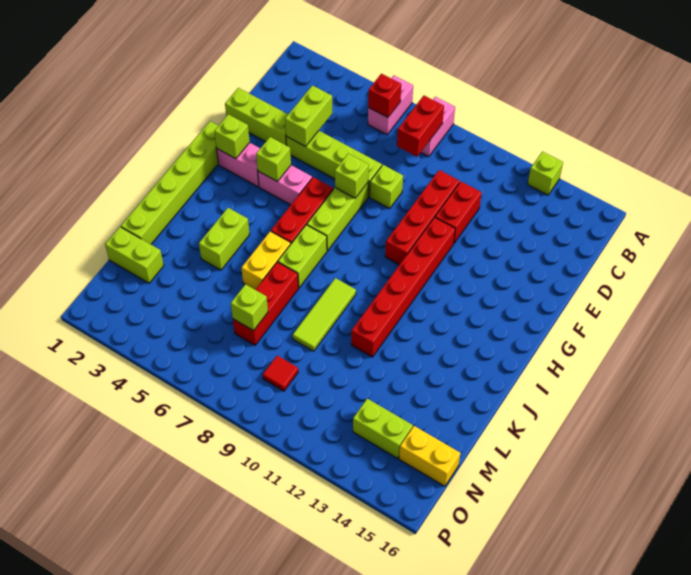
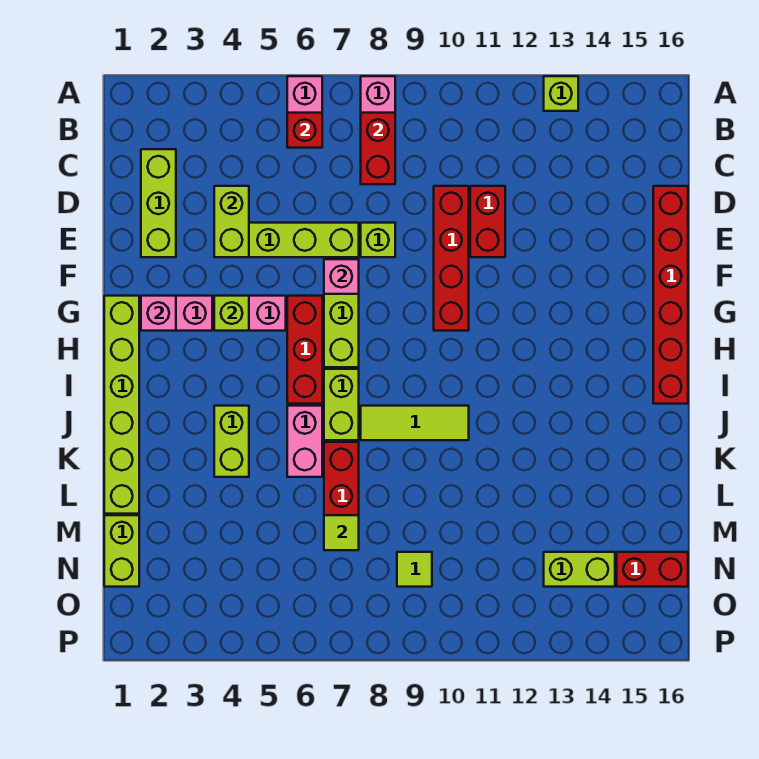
lime 1x3 brick [225,88,288,146] -> lime 1x3 brick turned to [141,149,176,257]
lime 1x1 brick [335,154,369,198] -> pink 1x1 brick [324,259,359,294]
red 1x6 brick [351,217,455,357] -> red 1x6 brick moved to [653,186,688,404]
lime 1x1 brick [214,114,250,159] -> pink 1x1 brick [141,296,176,331]
yellow 1x2 brick [241,231,291,289] -> pink 1x2 brick [287,406,322,477]
lime 1x3 tile [293,278,356,351] -> lime 1x3 tile turned to [361,406,469,440]
lime 1x2 brick [105,227,164,283] -> lime 1x2 brick turned to [104,515,139,587]
lime 1x1 brick [231,284,268,331] -> lime 1x1 tile [324,515,359,550]
red 1x1 tile [263,356,298,391] -> lime 1x1 tile [397,552,432,587]
yellow 1x2 brick [399,426,460,486] -> red 1x2 brick [617,552,688,587]

